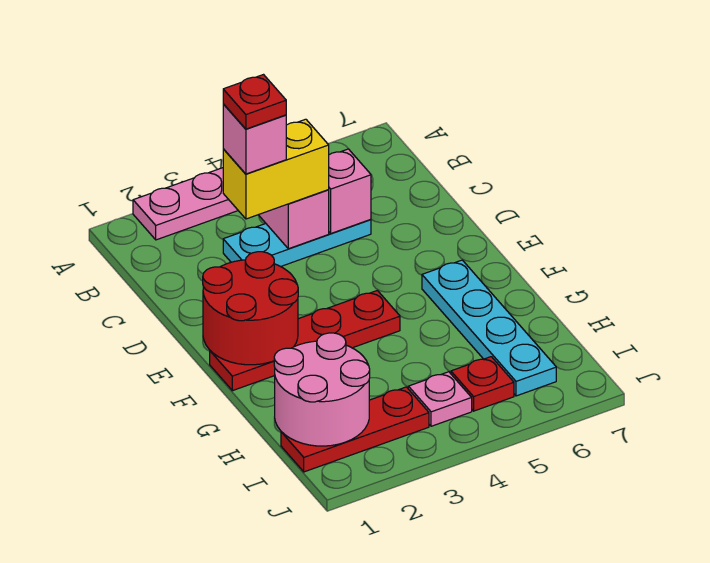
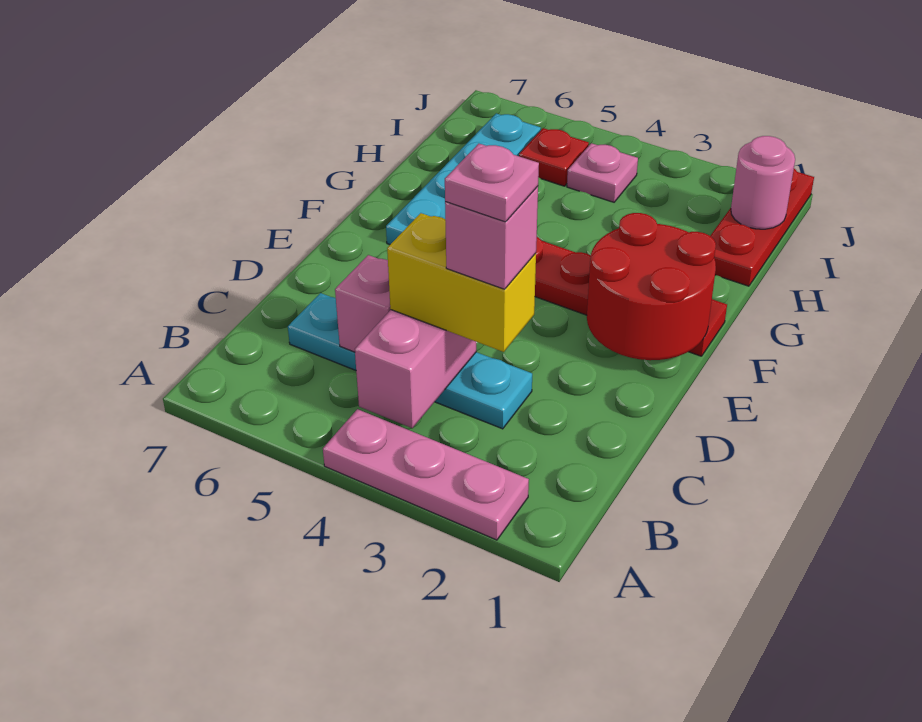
cyan 1x3 plate [223,219,371,267] -> cyan 1x4 plate [288,293,532,429]
red 1x1 plate [223,75,286,129] -> pink 1x1 plate [445,144,539,222]
pink 2x2 round brick [274,333,370,446] -> pink 1x1 round brick [731,136,795,229]
red 1x3 plate [281,387,429,472] -> red 1x3 plate turned to [711,169,814,286]

